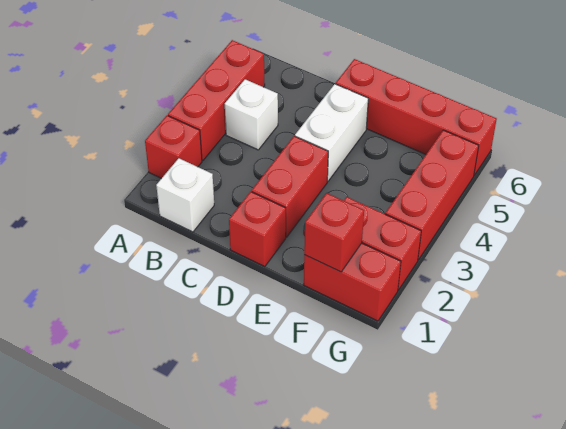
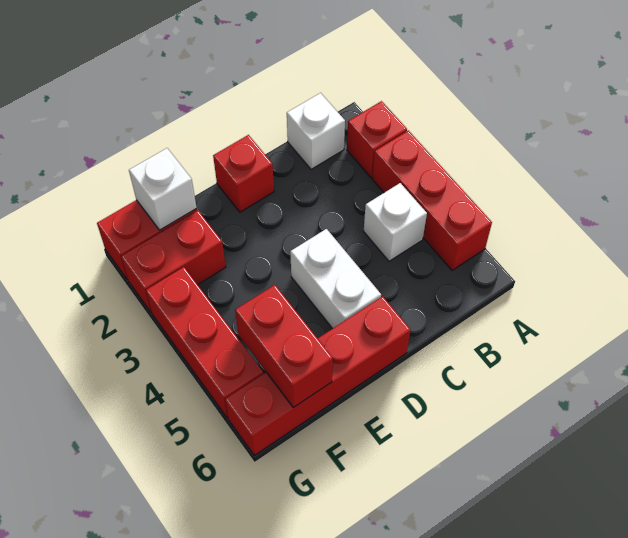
red 1x2 brick [252,136,328,237] -> red 1x2 brick moved to [235,285,333,408]
red 1x1 brick [304,193,364,272] -> white 1x1 brick [129,148,197,230]

